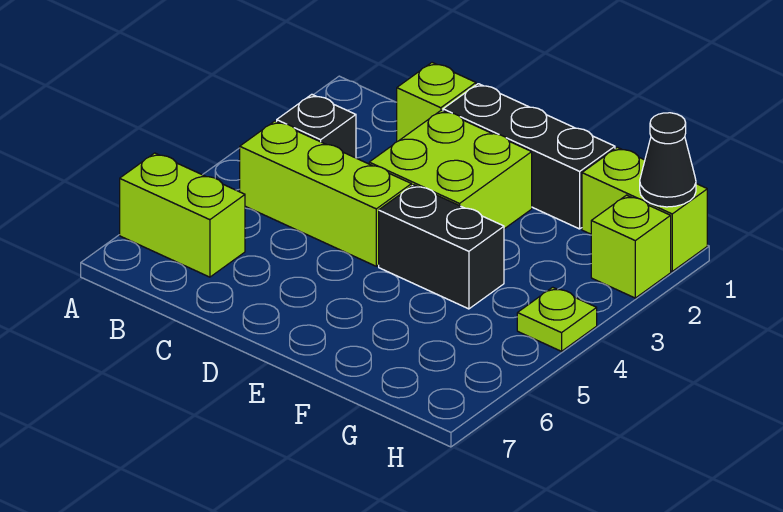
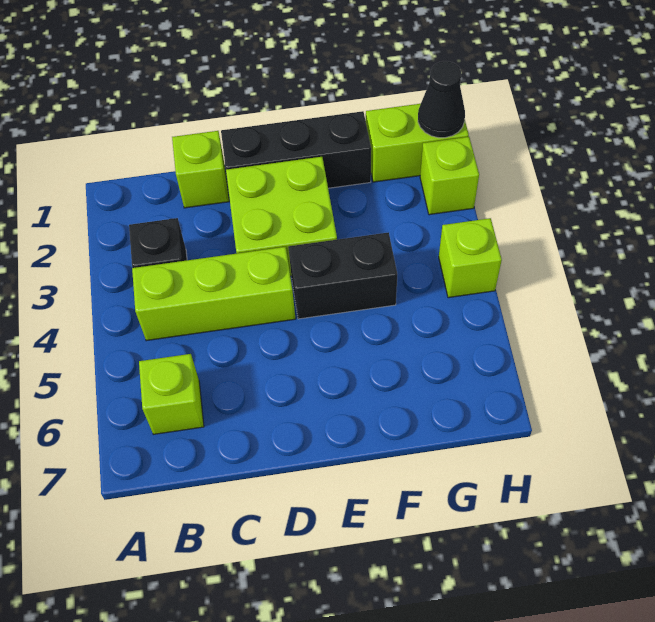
lime 1x2 brick [120,153,245,277] -> lime 1x1 brick [139,354,204,434]
lime 1x1 plate [517,287,597,351] -> lime 1x1 brick [439,218,502,298]

